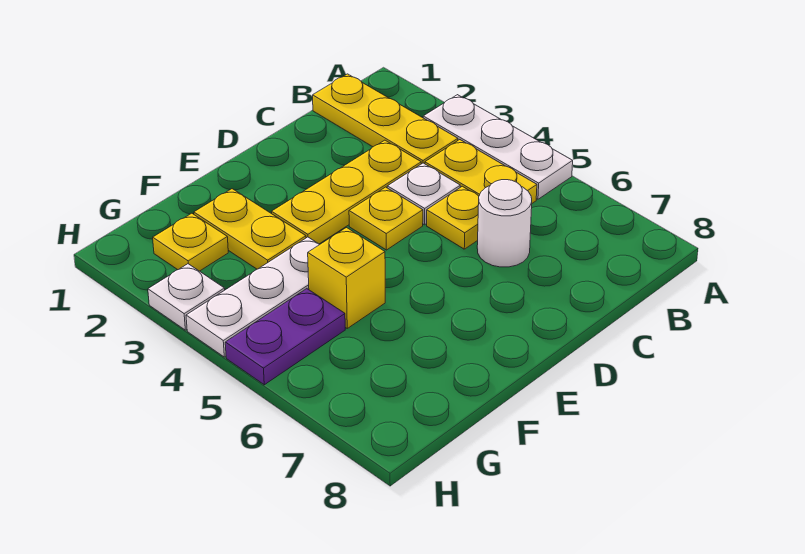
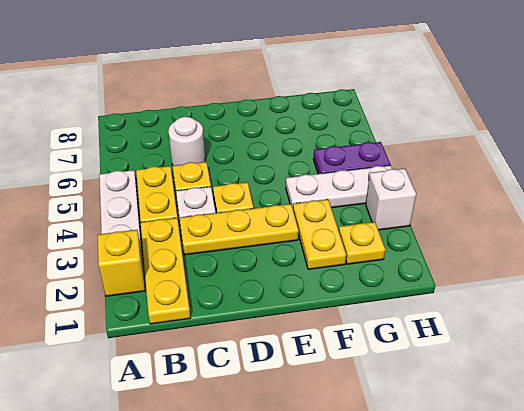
yellow 1x1 brick [308,228,385,328] -> yellow 1x1 brick moved to [97,230,145,296]
white 1x1 plate [148,264,225,330] -> white 1x1 brick [366,169,416,230]

